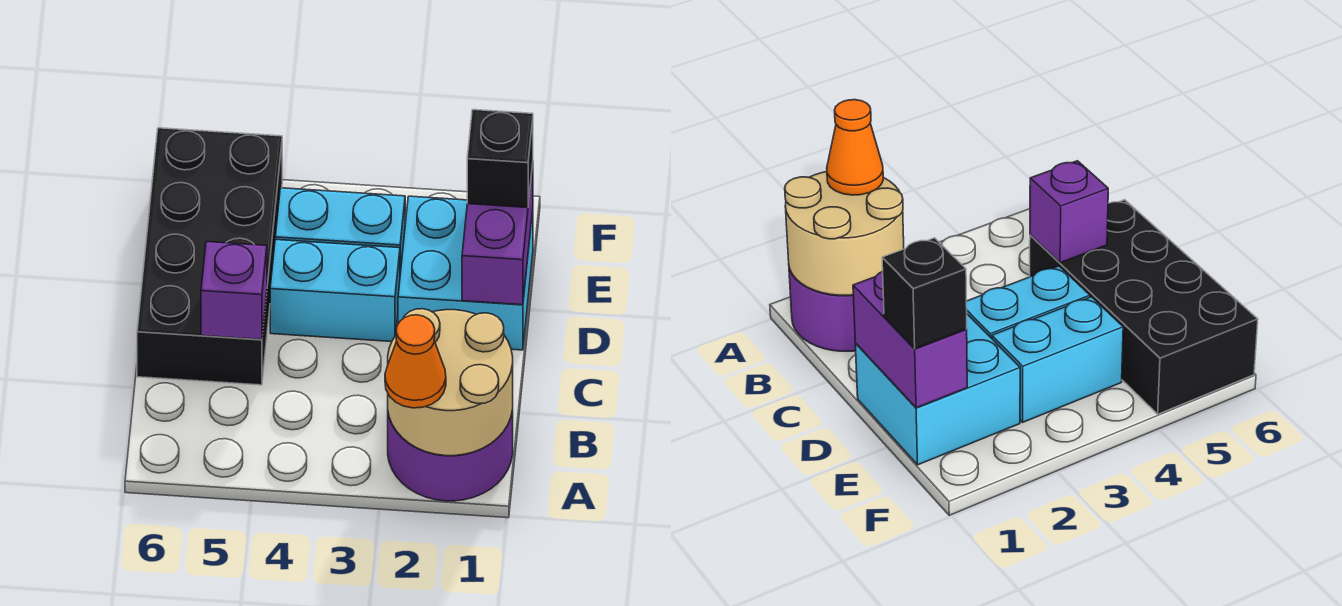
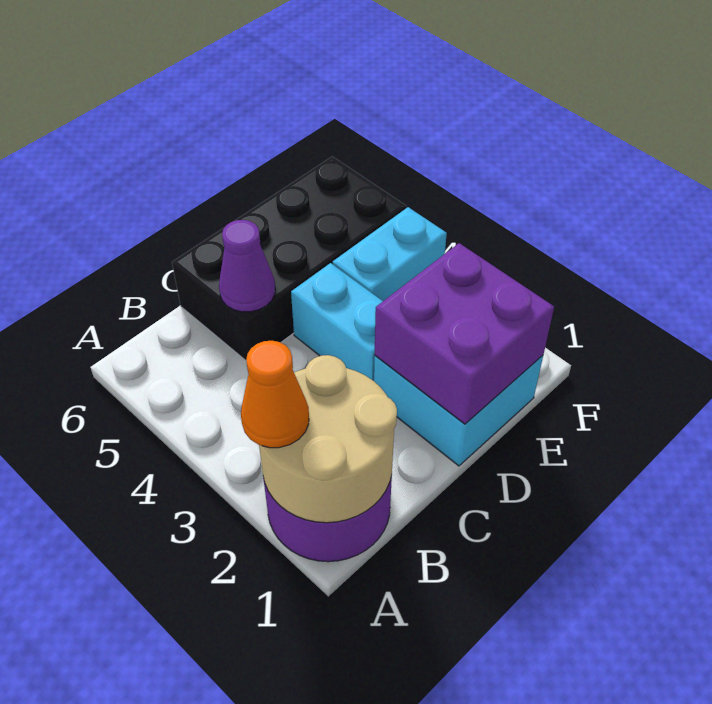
purple 1x1 brick [201,242,267,340] -> purple 1x1 cone [219,220,275,312]
purple 1x2 brick [462,165,533,305] -> purple 2x2 brick [375,243,554,424]
black 1x1 brick [467,110,533,208] -> none
cyan 1x2 brick [275,188,405,273] -> cyan 1x2 brick turned to [333,207,447,301]

